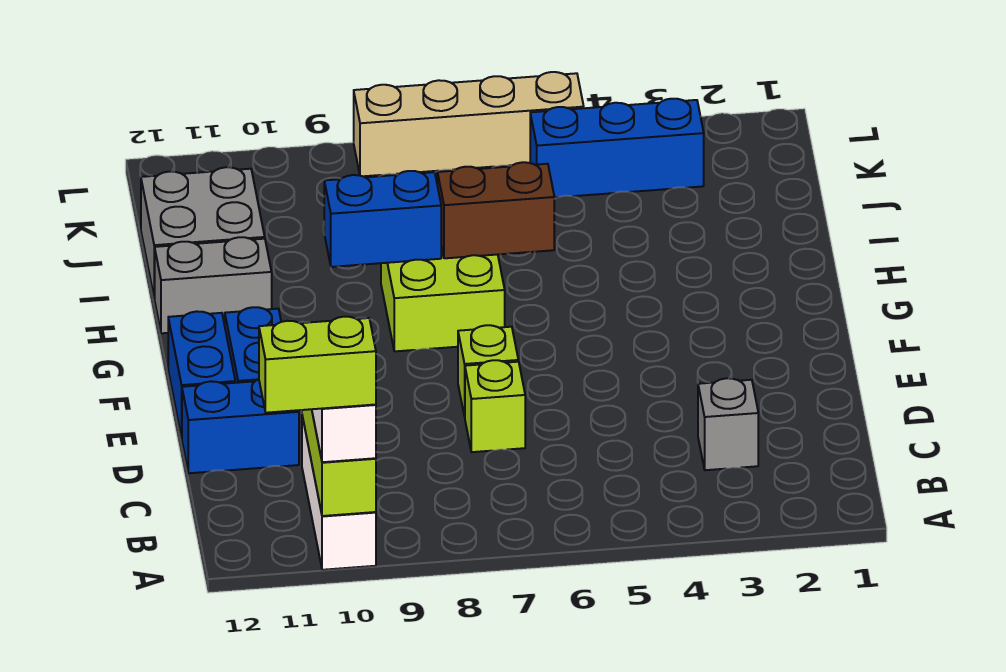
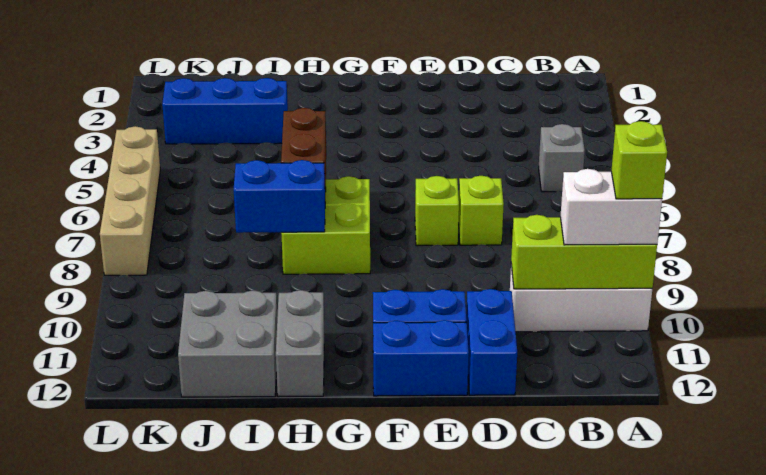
lime 1x2 brick [259,317,376,413] -> lime 1x1 brick [611,121,667,199]
grey 1x1 brick [698,378,758,470] -> grey 1x1 brick moved to [539,124,585,192]
blue 1x2 brick [324,171,441,267] -> blue 1x2 brick turned to [234,160,325,233]
blue 1x3 brick [530,99,704,198] -> blue 1x3 brick turned to [162,78,288,144]

